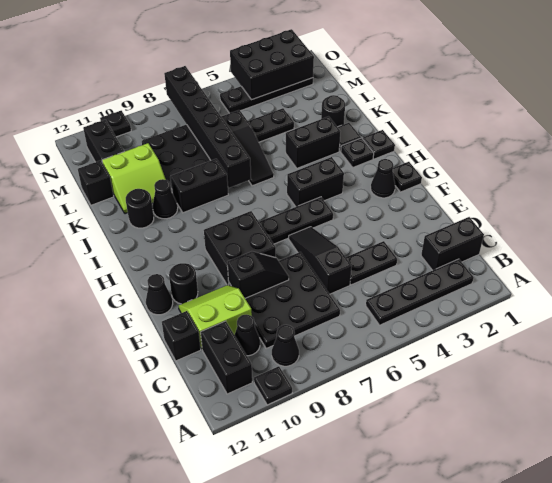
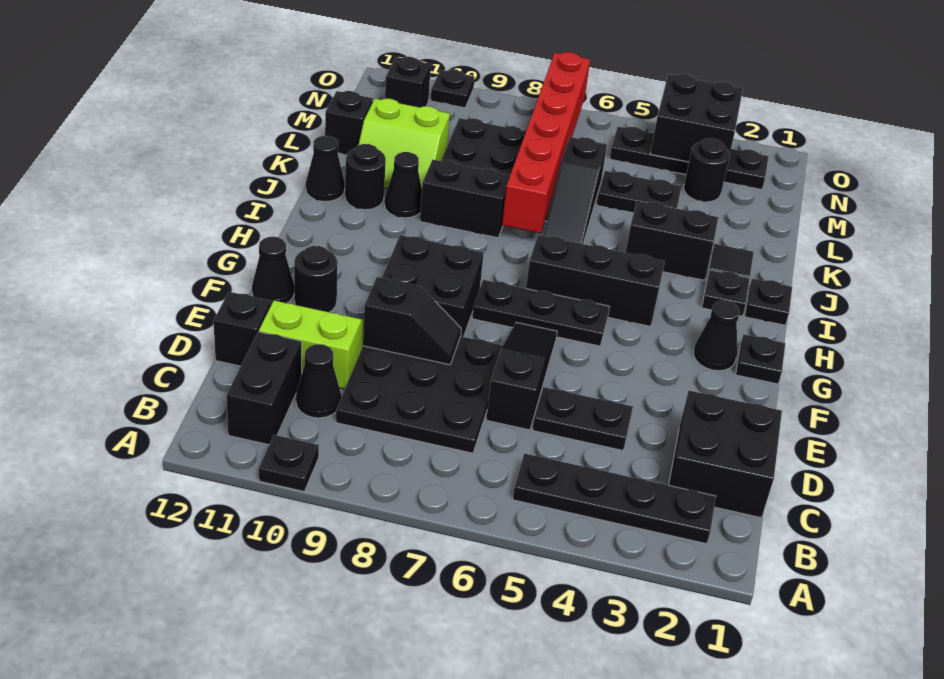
black 1x1 cone [272,325,299,366] -> black 1x1 cone moved to [306,136,345,202]
black 1x2 brick [421,217,484,270] -> black 2x2 brick [669,391,782,518]
black 1x2 brick [287,157,344,207] -> black 1x3 brick [526,235,665,326]
black 1x6 brick [164,66,251,188] -> red 1x6 brick [502,52,590,233]
black 1x1 round brick [321,95,345,127] -> black 1x1 round brick moved to [684,138,730,202]
black 1x2 brick [83,120,124,162] -> black 1x1 brick [385,57,431,107]
black 2x3 brick [230,29,314,100] -> black 2x2 brick [650,74,743,162]

